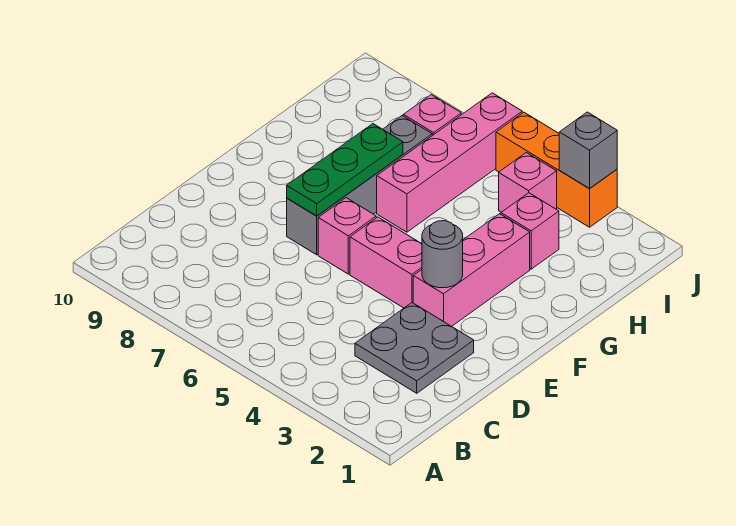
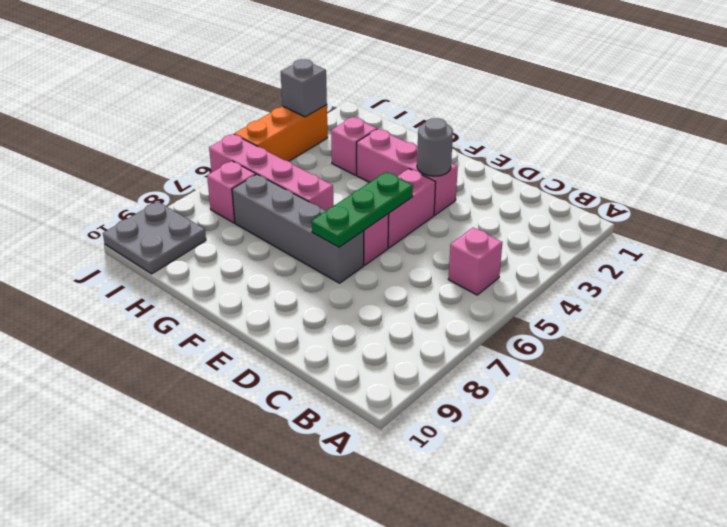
grey 2x2 plate [355,303,474,393] -> grey 2x2 plate moved to [103,201,206,274]
green 1x3 plate [287,124,403,216] -> green 1x3 plate turned to [312,172,413,247]
pink 1x1 brick [499,153,557,212] -> pink 1x1 brick moved to [448,228,502,295]

